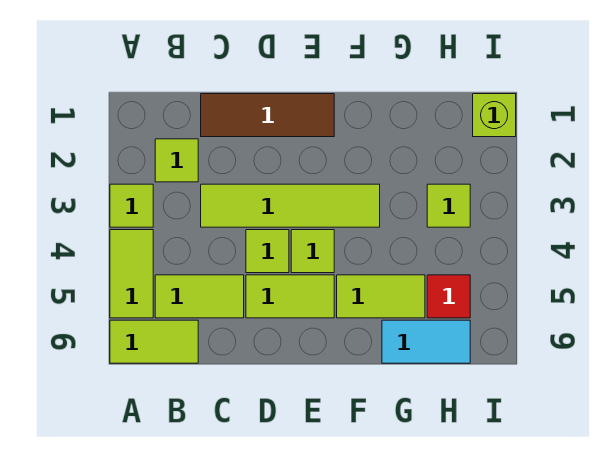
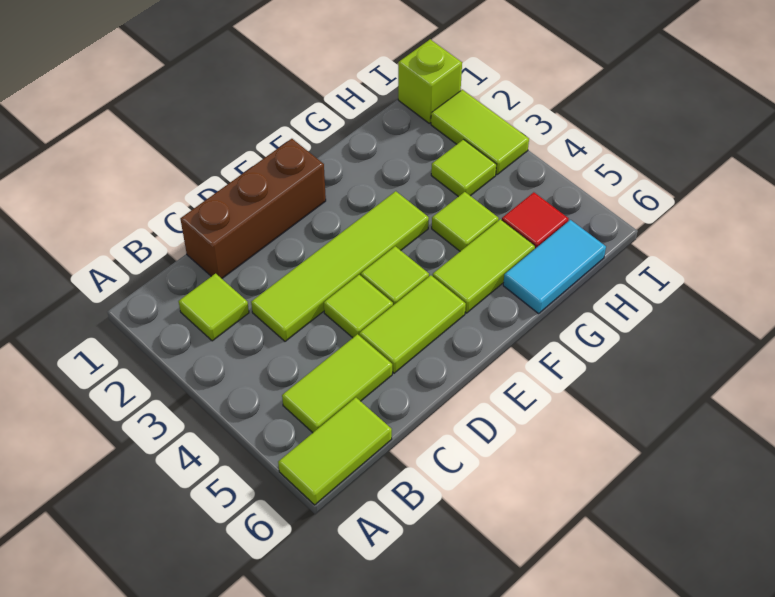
lime 1x1 tile [110,184,153,227] -> lime 1x1 tile moved to [432,192,499,251]
lime 1x2 tile [110,230,153,318] -> lime 1x2 tile moved to [431,90,529,175]
brown 1x3 tile [201,94,334,137] -> brown 1x3 brick [180,139,326,279]

